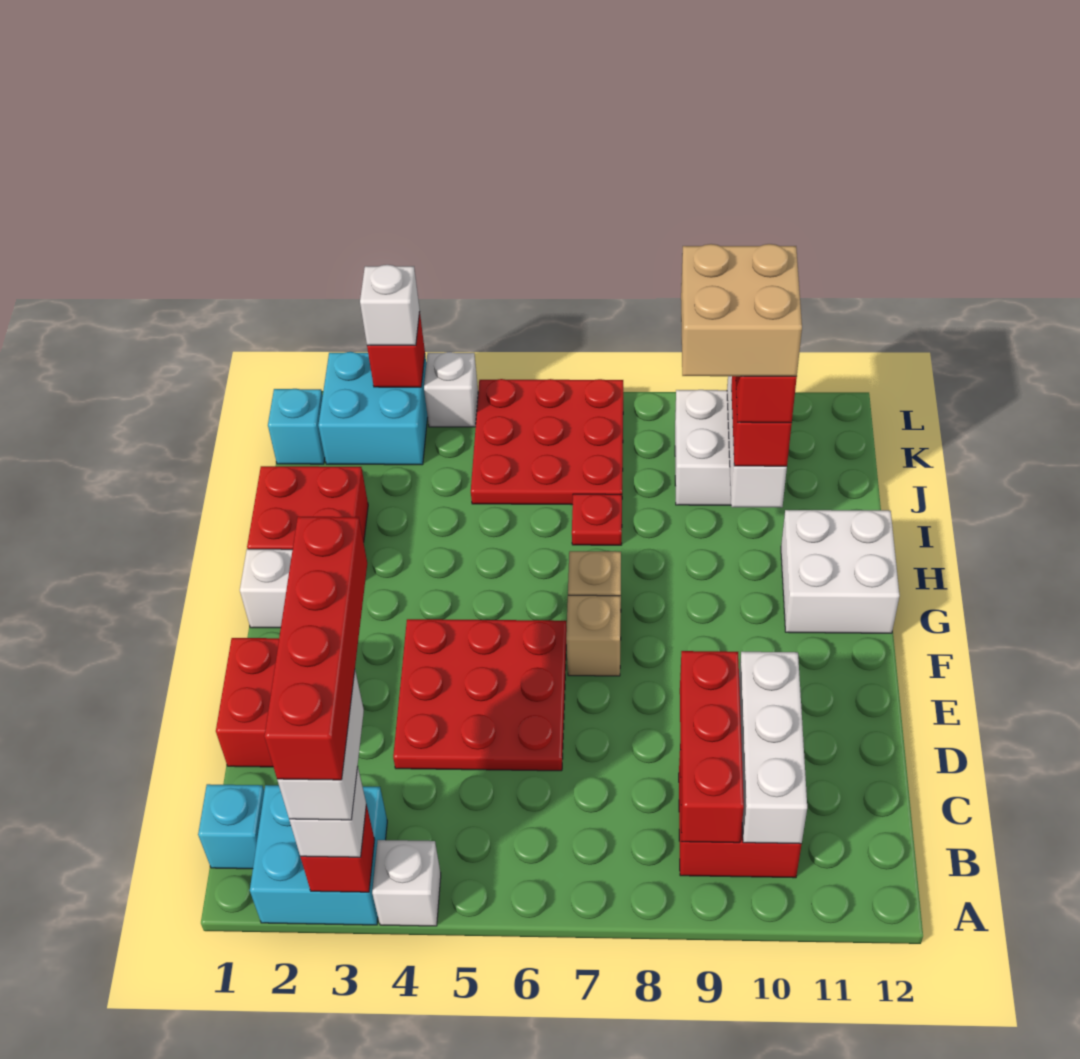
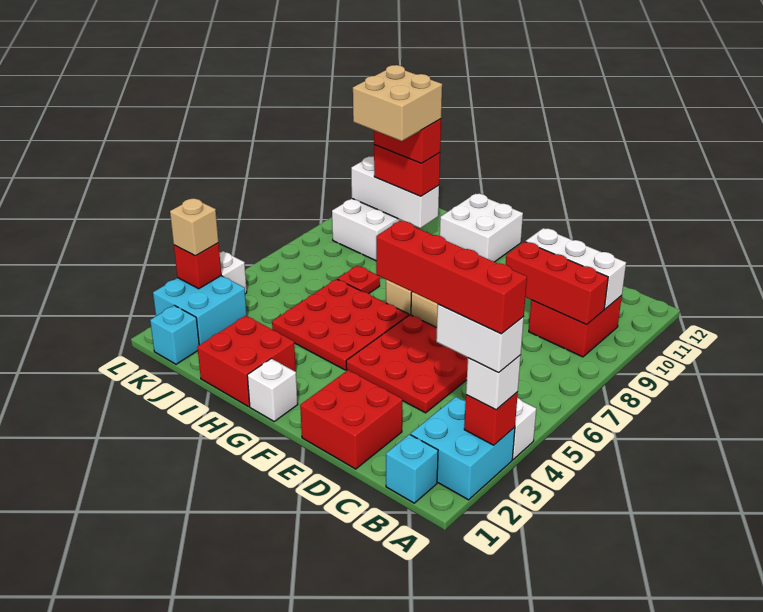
red 3x3 plate [471,379,623,505] -> red 3x3 plate moved to [272,279,409,370]
white 1x1 brick [360,265,420,345] -> tan 1x1 brick [170,198,219,256]

